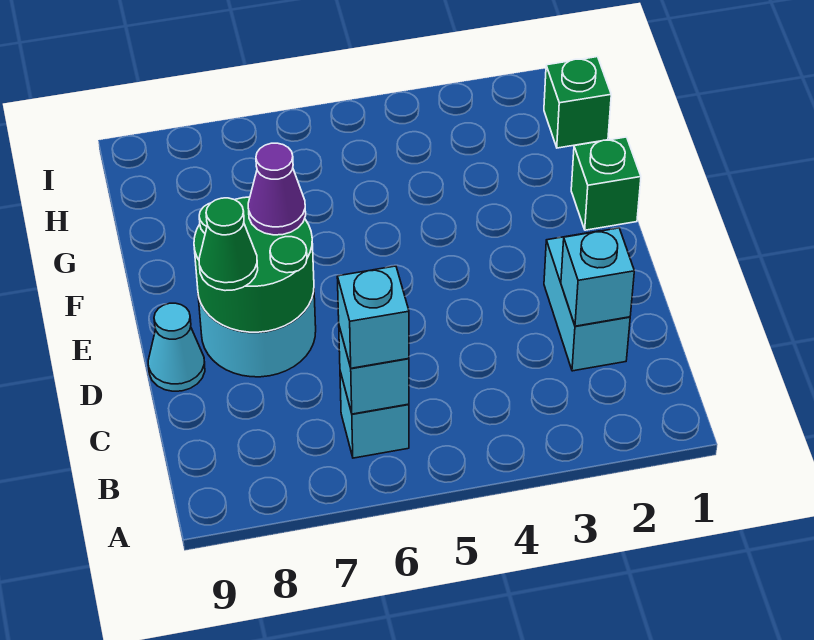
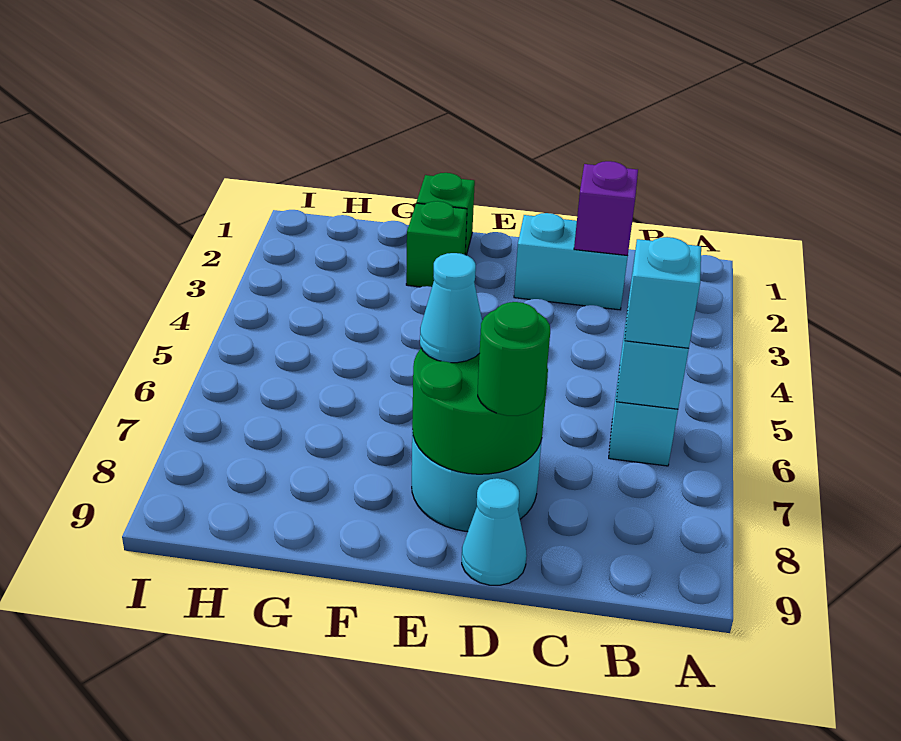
cyan 1x1 brick [561,228,634,326] -> purple 1x1 brick [574,161,638,256]
green 1x1 cone [199,198,258,291] -> green 1x1 round brick [478,302,550,416]
purple 1x1 cone [248,143,306,235] -> cyan 1x1 cone [420,253,482,363]
green 1x1 brick [544,57,611,148] -> green 1x1 brick moved to [406,201,467,287]

